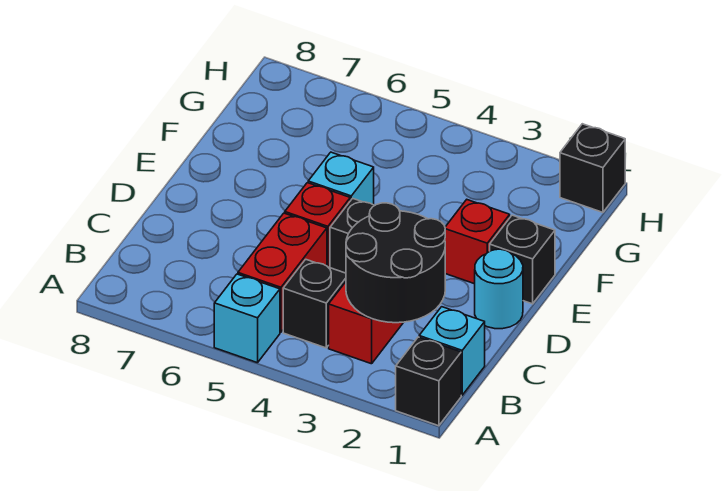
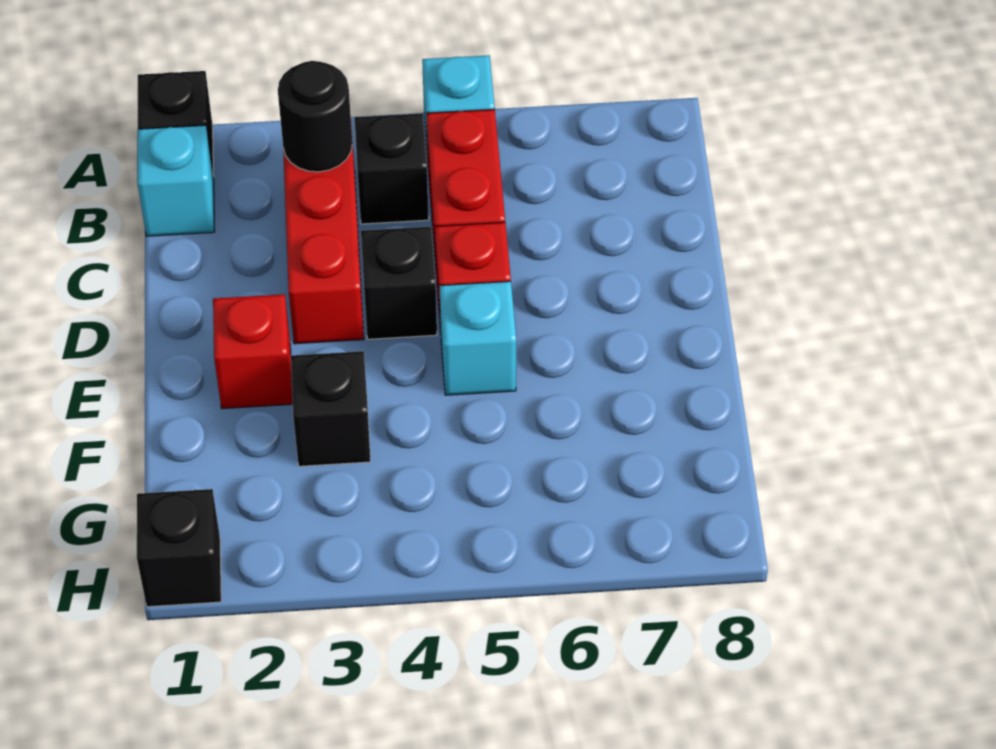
black 2x2 round brick [346,203,445,323] -> black 1x1 round brick [278,61,352,172]
cyan 1x1 round brick [475,249,523,329] -> none
black 1x1 brick [490,215,555,304] -> black 1x1 brick moved to [291,351,371,466]

